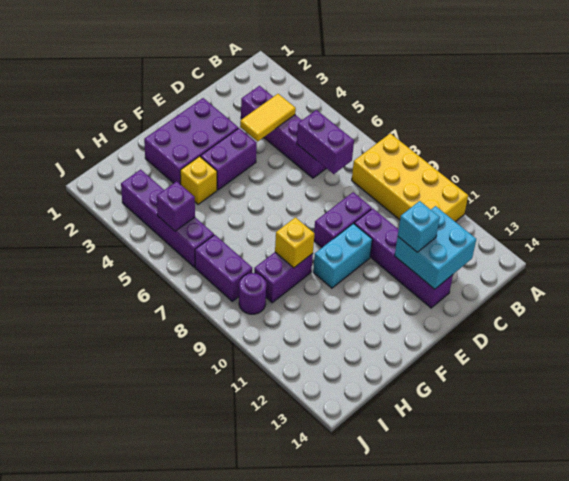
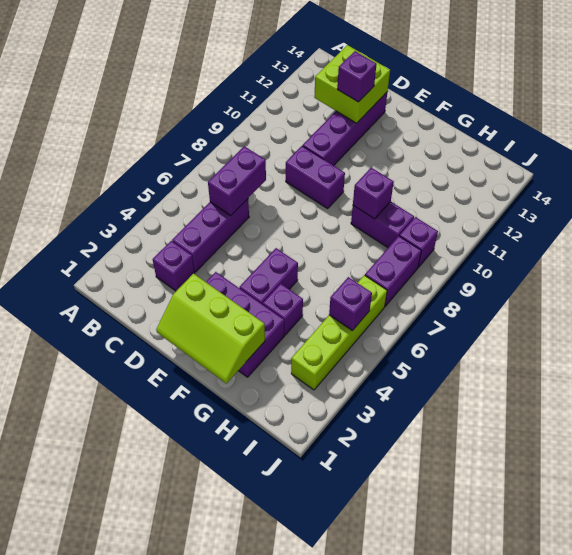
yellow 2x4 brick [352,133,468,222] -> none
yellow 1x2 tile [240,94,296,141] -> none
cyan 2x2 brick [395,206,476,289] -> lime 2x2 brick [314,45,390,123]
cyan 1x1 brick [398,201,440,252] -> purple 1x1 brick [337,51,377,102]
none -> lime 2x3 slope [156,274,265,383]
purple 1x2 brick [201,128,257,190] -> purple 1x2 brick turned to [239,248,298,304]
cyan 1x2 brick [313,223,372,288] -> none
yellow 1x1 brick [180,156,217,205] -> purple 1x1 brick [263,284,303,335]
yellow 1x1 brick [275,218,314,268] -> purple 1x1 brick [353,168,394,219]
purple 1x4 brick [121,169,214,267] -> lime 1x4 brick [291,275,387,390]
purple 1x1 round brick [239,273,266,314] -> purple 1x1 brick [399,217,438,267]

